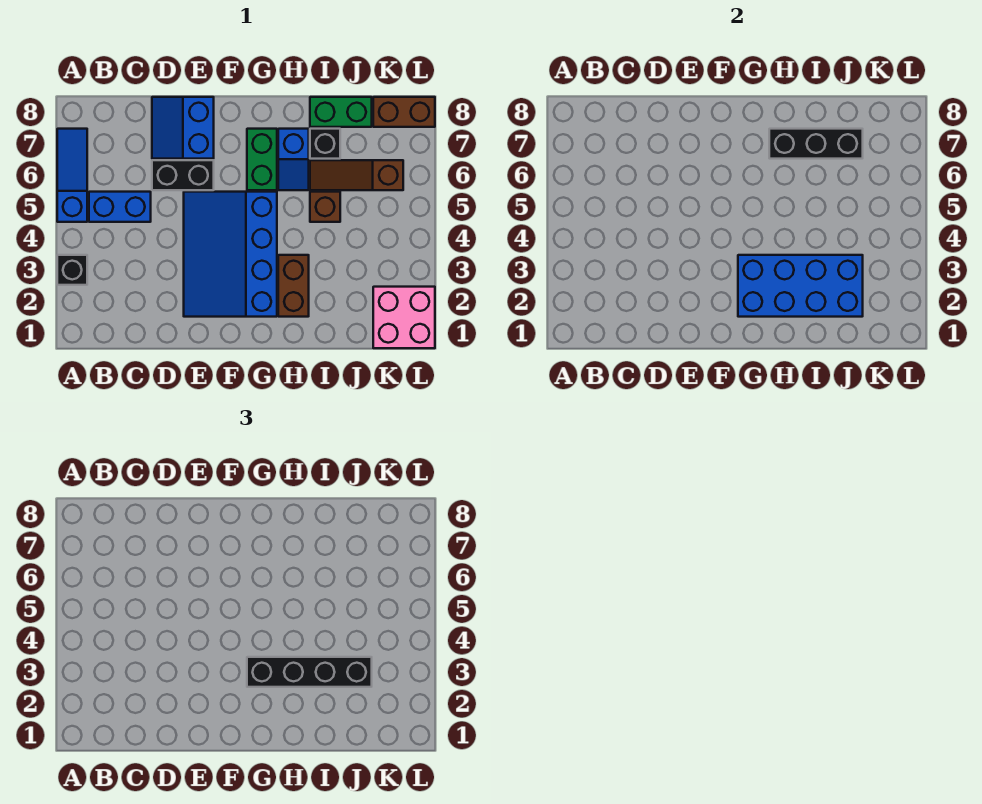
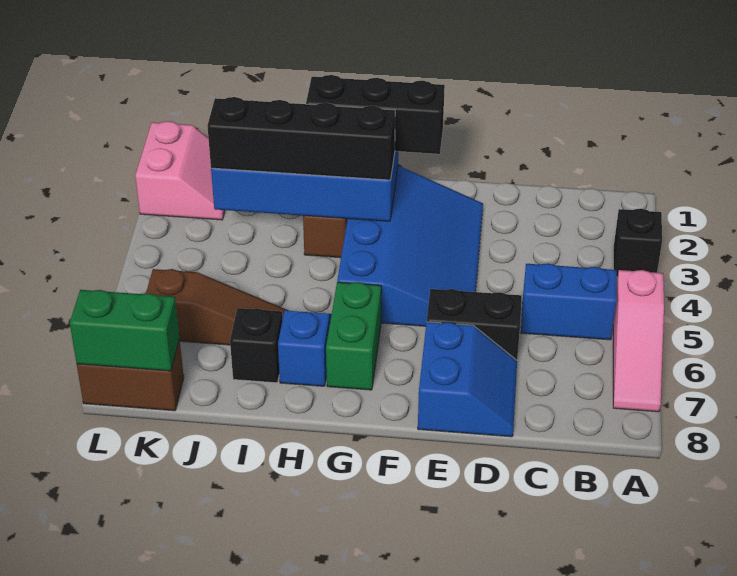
blue 1x3 slope [57,129,87,222] -> pink 1x3 slope [613,270,664,412]
black 1x3 brick [769,129,863,159] -> black 1x3 brick moved to [306,75,445,154]
brown 1x1 brick [310,192,340,222] -> none
green 1x2 brick [310,97,372,127] -> green 1x2 brick moved to [70,290,179,371]
pink 2x2 brick [373,287,435,348] -> pink 2x2 slope [135,121,225,220]

